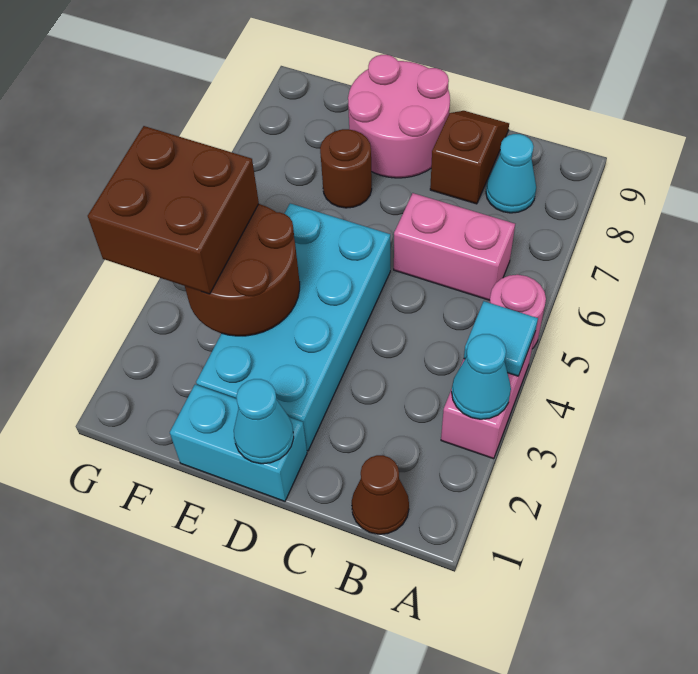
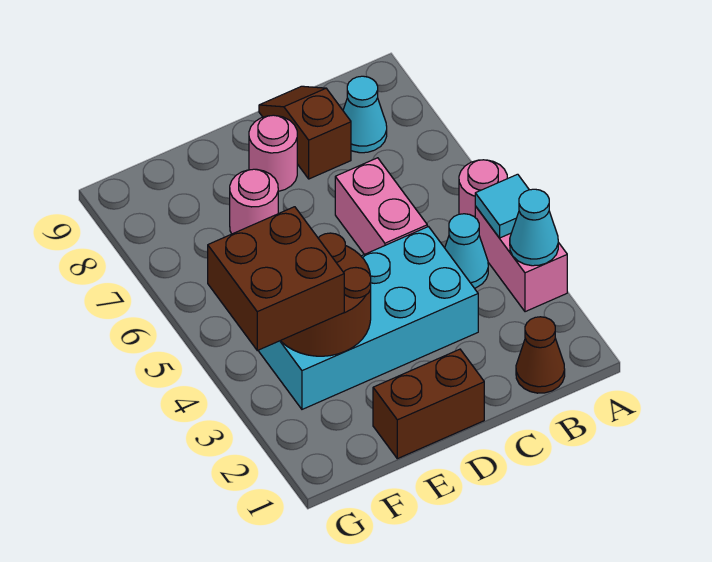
pink 1x2 brick [394,193,515,300] -> pink 1x2 brick turned to [335,158,427,255]
cyan 1x2 brick [170,385,307,501] -> brown 1x2 brick [373,349,484,459]
cyan 1x1 cone [234,379,294,464] -> cyan 1x1 cone moved to [445,214,488,288]
cyan 2x4 brick [196,203,390,451] -> cyan 2x4 brick turned to [258,227,478,409]
pink 2x2 round brick [348,55,450,178] -> pink 1x1 round brick [249,115,297,191]
brown 1x1 round brick [320,129,372,208] -> pink 1x1 round brick [230,169,278,234]

